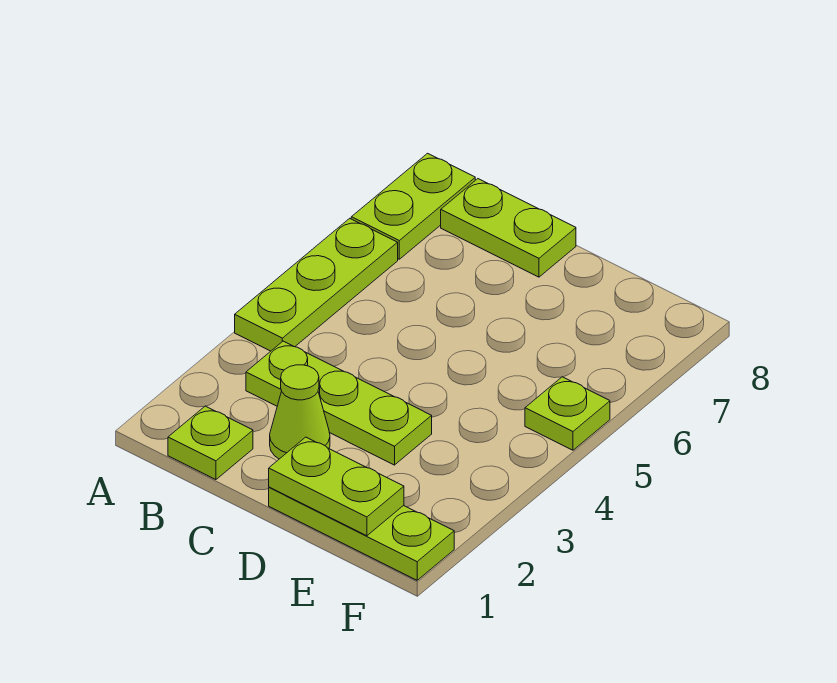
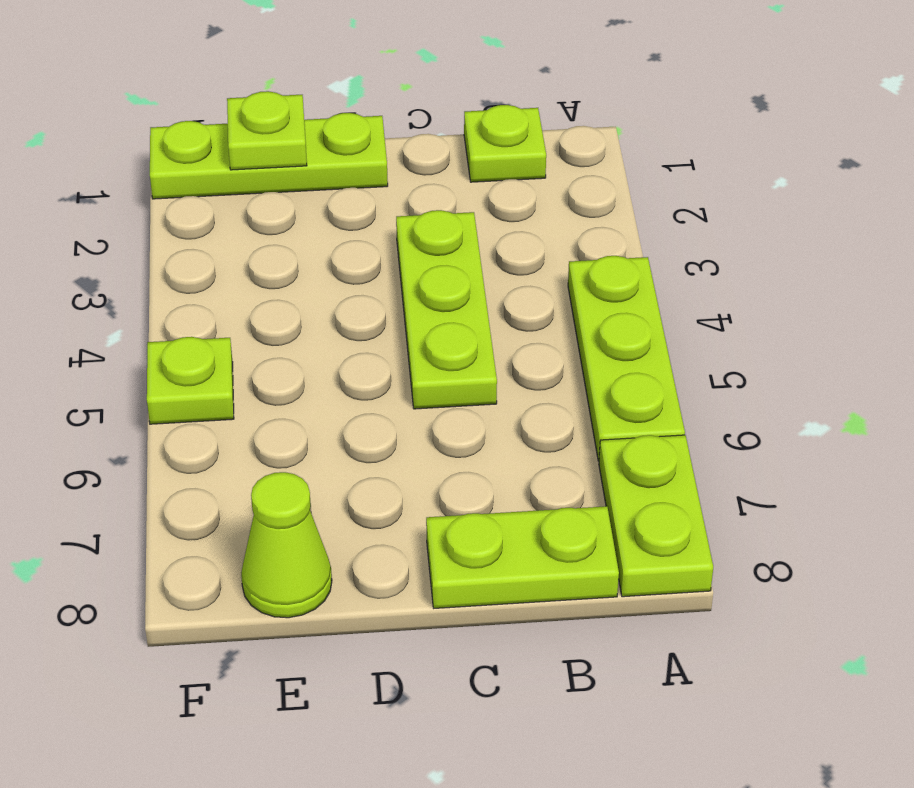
lime 1x3 plate [246,341,432,465] -> lime 1x3 plate turned to [396,210,497,409]
lime 1x1 cone [270,365,330,459] -> lime 1x1 cone moved to [241,472,332,618]
lime 1x2 plate [269,437,404,536] -> lime 1x1 plate [227,91,307,170]

